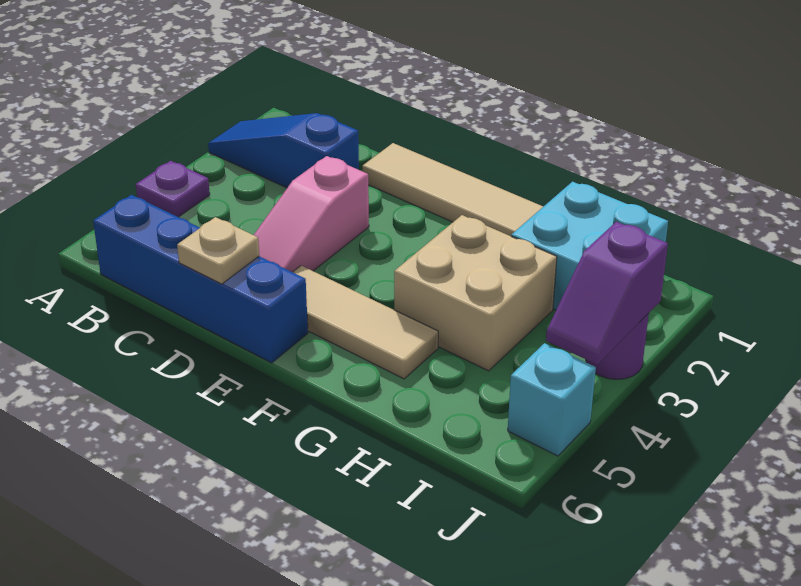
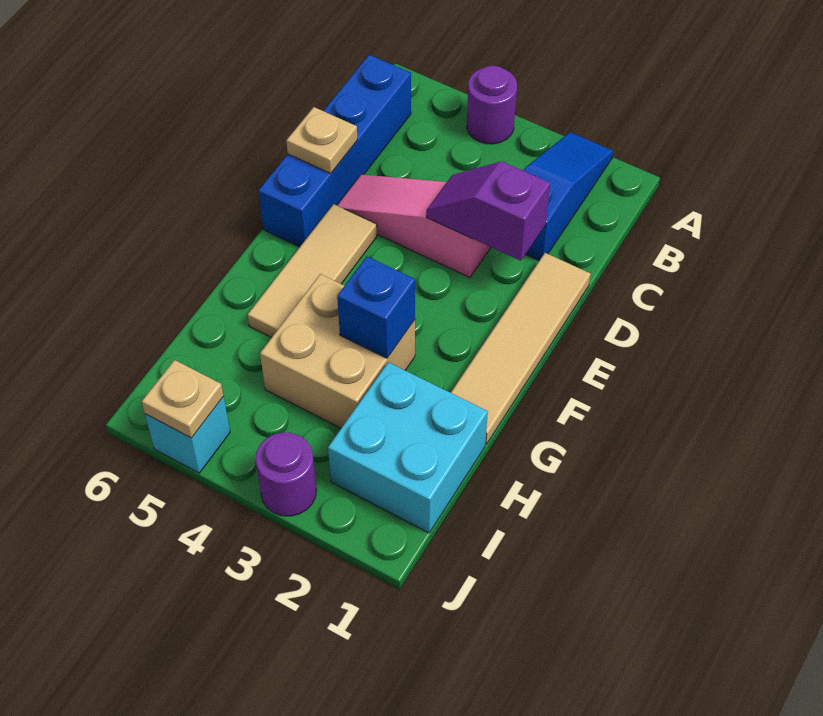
purple 1x1 plate [136,161,210,217] -> purple 1x1 round brick [467,66,517,144]
none -> blue 1x1 brick [337,257,415,358]
purple 1x2 slope [546,222,668,365] -> purple 1x2 slope moved to [426,161,550,261]
none -> tan 1x1 plate [142,360,223,438]

